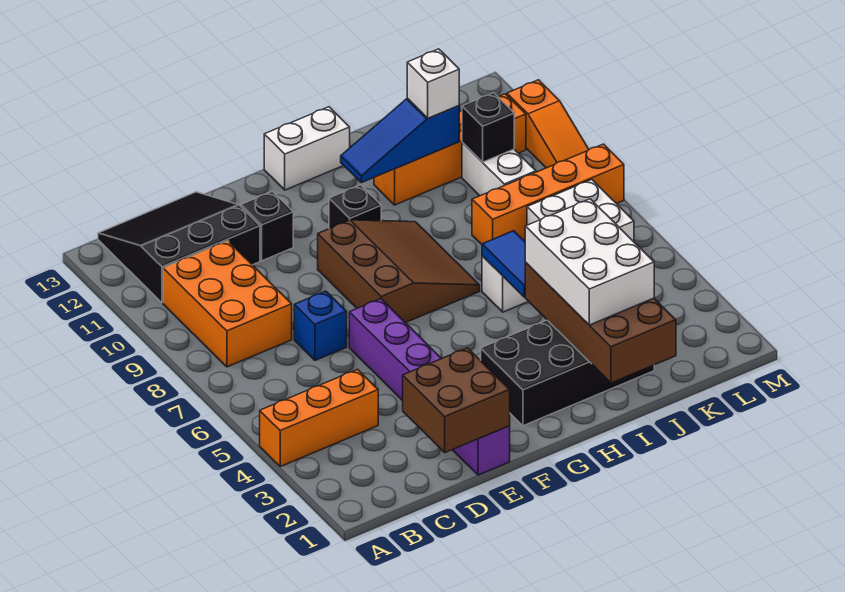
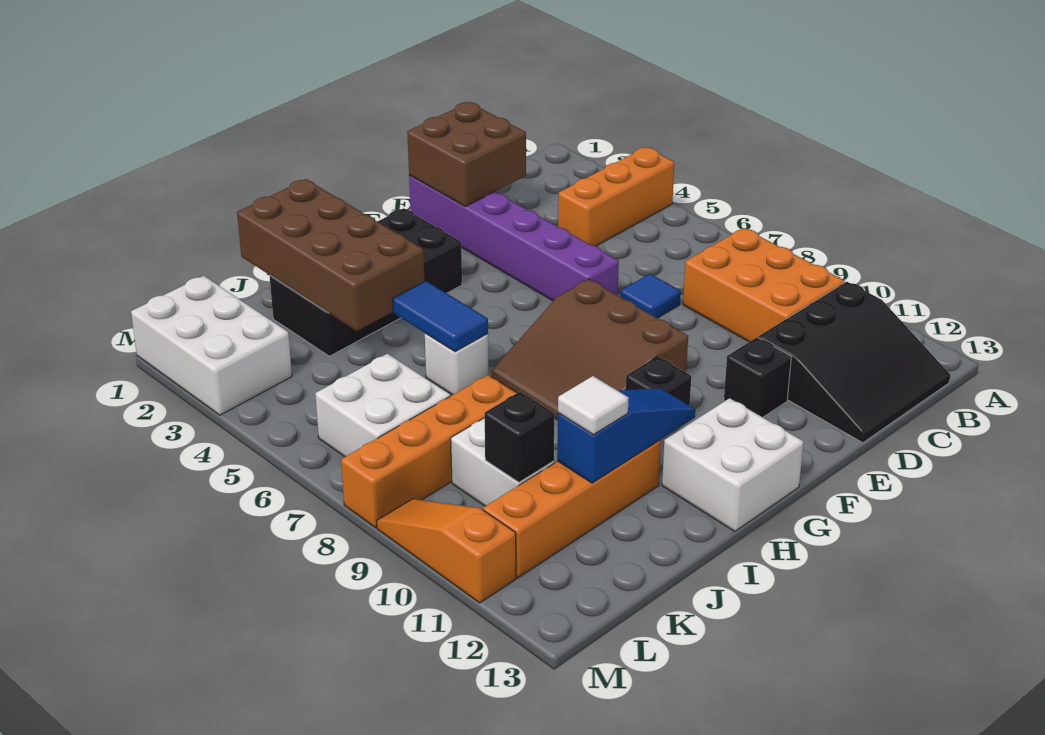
blue 1x1 brick [294,291,347,360] -> blue 1x1 tile [621,274,681,318]
white 1x2 brick [264,107,350,190] -> white 2x2 brick [662,398,804,532]
white 2x3 brick [525,199,654,325] -> white 2x3 brick moved to [131,276,292,415]
white 1x1 brick [407,49,459,118] -> white 1x1 tile [558,376,629,434]

